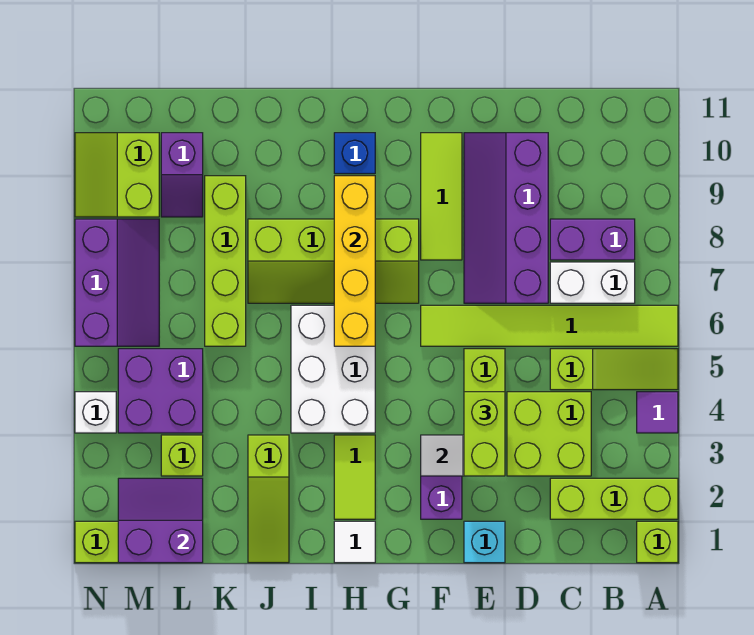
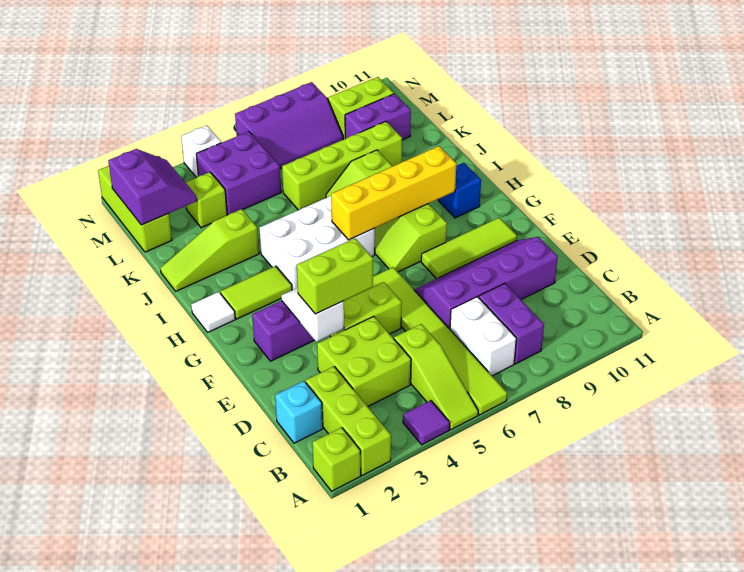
cyan 1x1 brick [464,521,505,563] -> cyan 1x1 brick moved to [275,381,323,443]
purple 1x2 slope [161,133,203,217] -> purple 1x2 brick [345,94,411,140]

